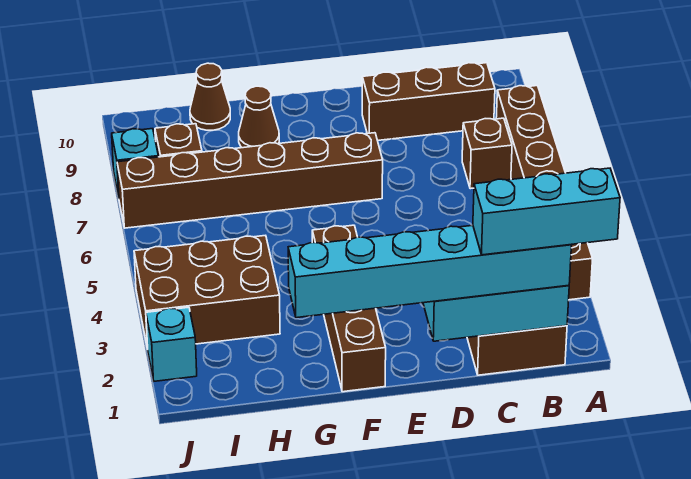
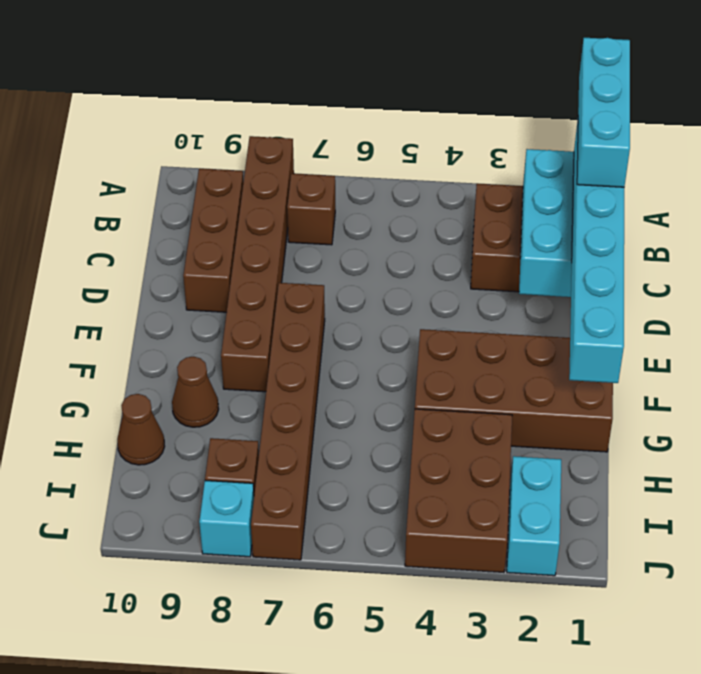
brown 1x6 brick [496,86,593,300] -> brown 1x6 brick turned to [221,136,294,392]
brown 1x4 brick [312,225,386,392] -> brown 2x4 brick [415,329,613,452]
cyan 1x1 brick [146,307,197,381] -> cyan 1x2 brick [507,456,561,576]

